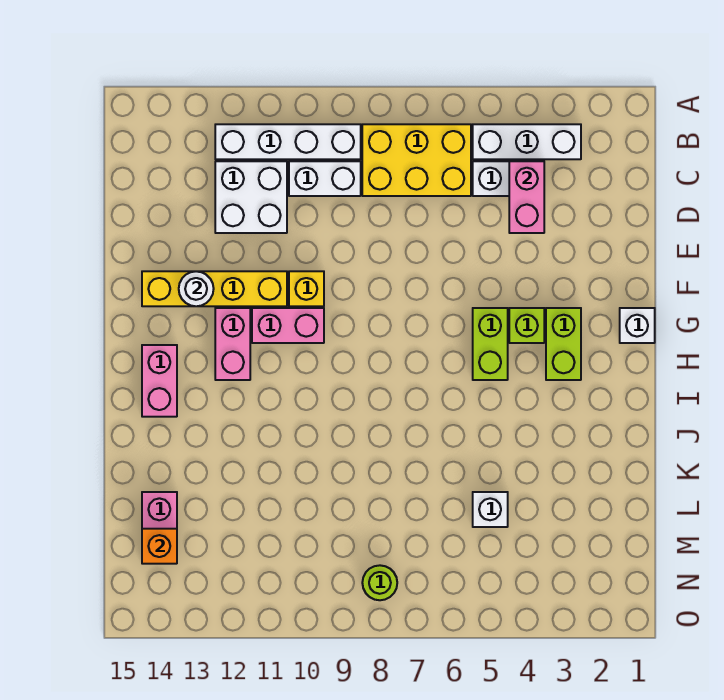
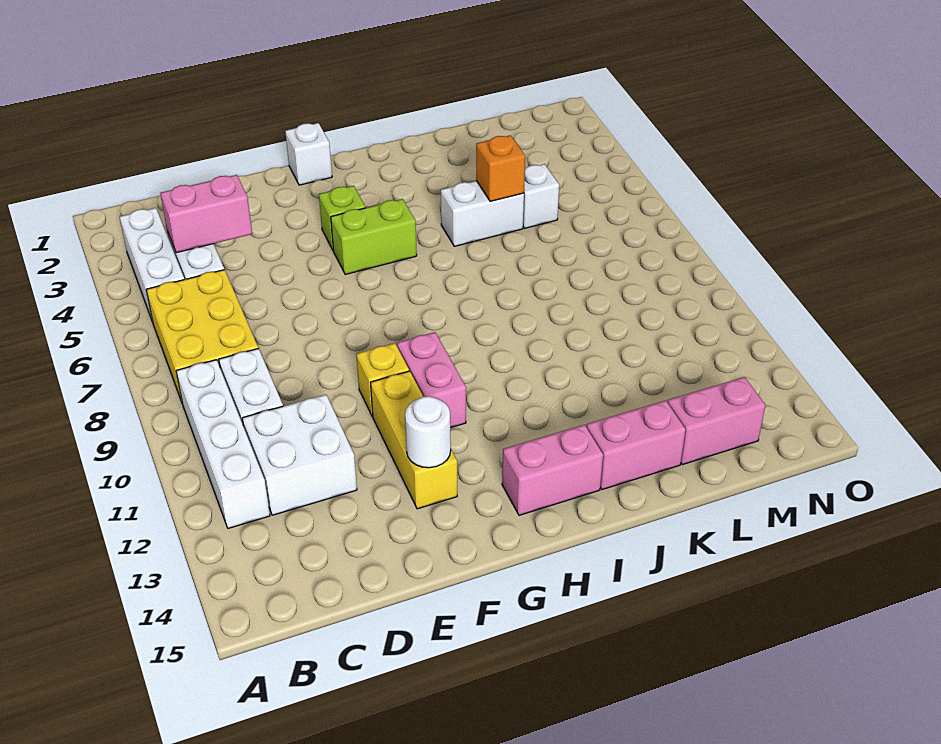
yellow 1x4 brick [142,271,287,306] -> yellow 1x3 brick [371,371,457,509]
lime 1x2 brick [546,308,581,380] -> none
pink 1x2 brick [215,308,250,380] -> pink 1x2 brick moved to [587,401,686,490]
none -> white 1x2 brick [441,181,524,246]
orange 1x1 brick [142,529,177,564] -> orange 1x1 brick moved to [476,135,525,202]
lime 1x1 round brick [362,565,397,600] -> none

